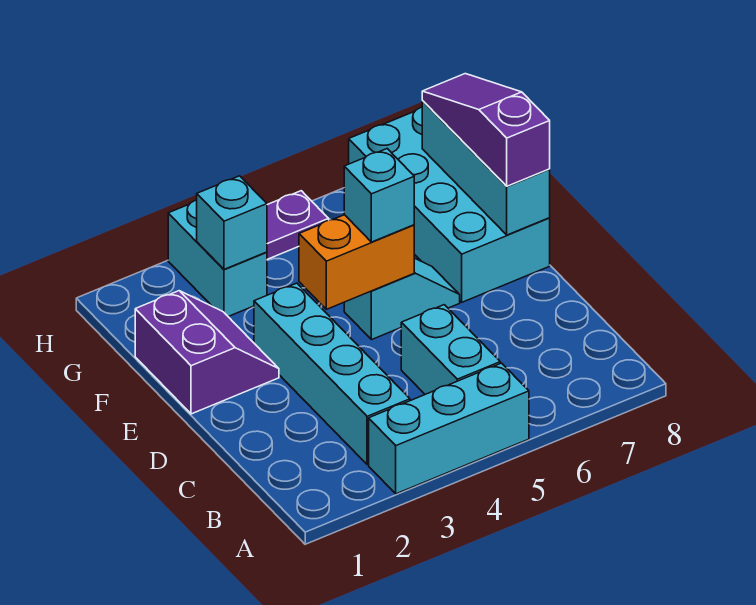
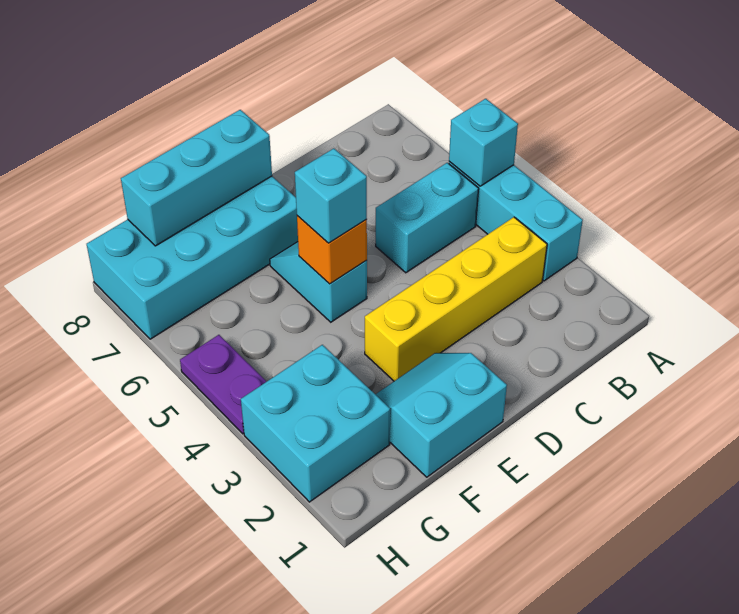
cyan 1x4 brick [254,283,410,465] -> yellow 1x4 brick [365,217,547,381]
purple 2x2 slope [135,291,279,414] -> cyan 2x2 slope [375,353,507,477]
orange 1x2 brick [299,215,414,309] -> orange 1x1 brick [297,216,367,284]
purple 1x3 slope [422,74,550,186] -> none
cyan 1x2 brick [168,200,267,317] -> cyan 2x2 brick [241,345,390,502]
cyan 1x1 brick [197,176,267,269] -> cyan 1x1 brick moved to [449,99,518,186]

